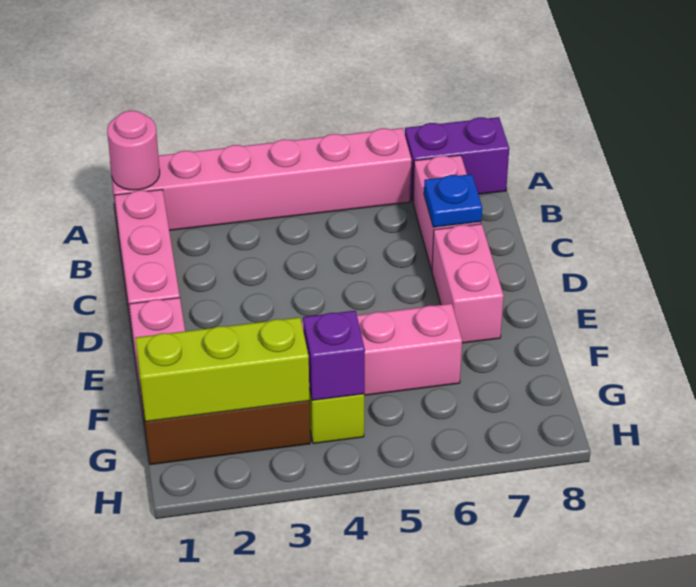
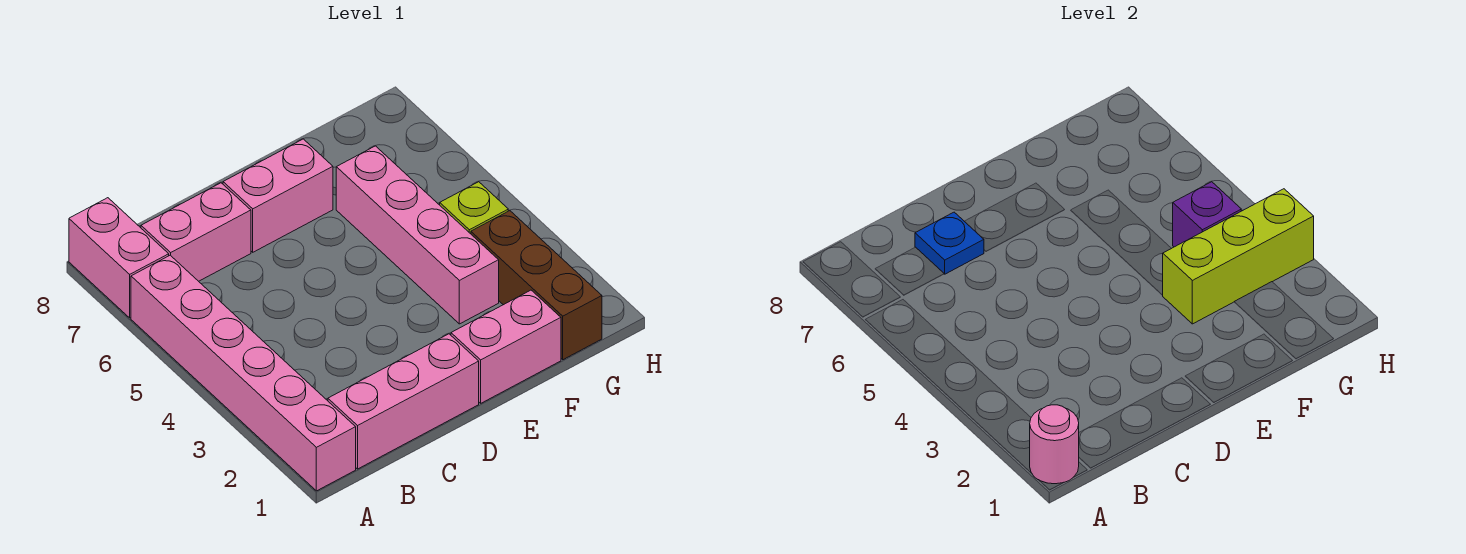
purple 1x2 brick [405,117,509,201] -> pink 1x2 brick [69,198,169,318]
lime 1x3 brick [135,317,310,422] -> lime 1x3 brick turned to [1163,189,1314,324]

